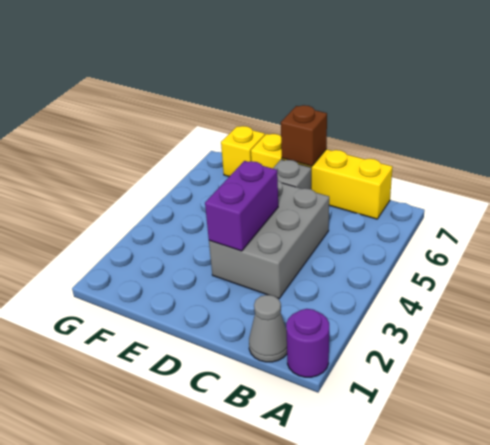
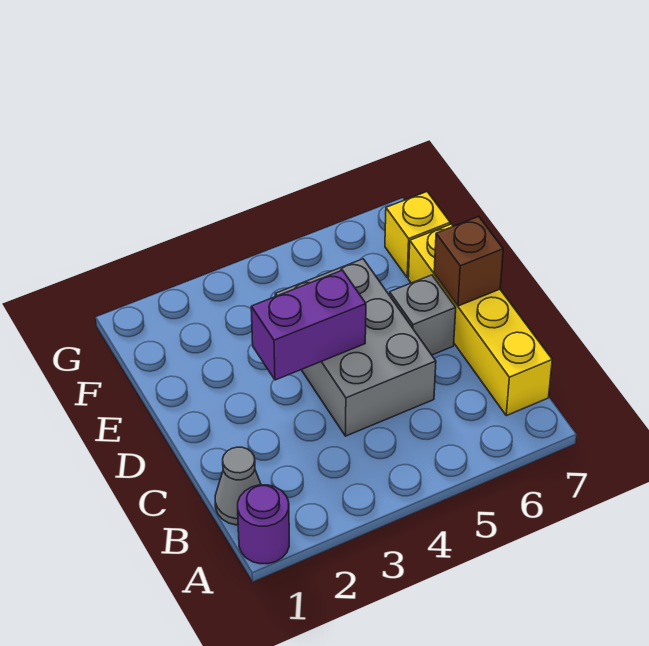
grey 2x3 brick [209,181,329,299] -> grey 2x3 brick turned to [275,259,436,436]

